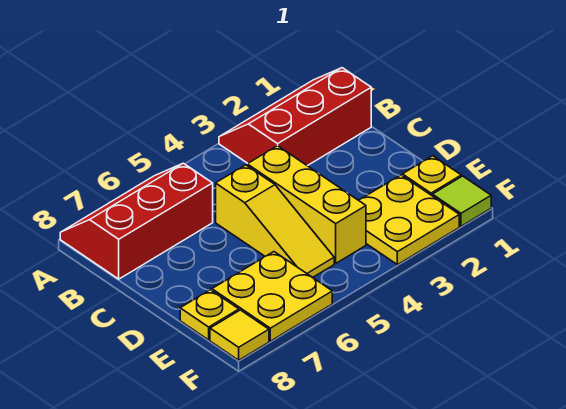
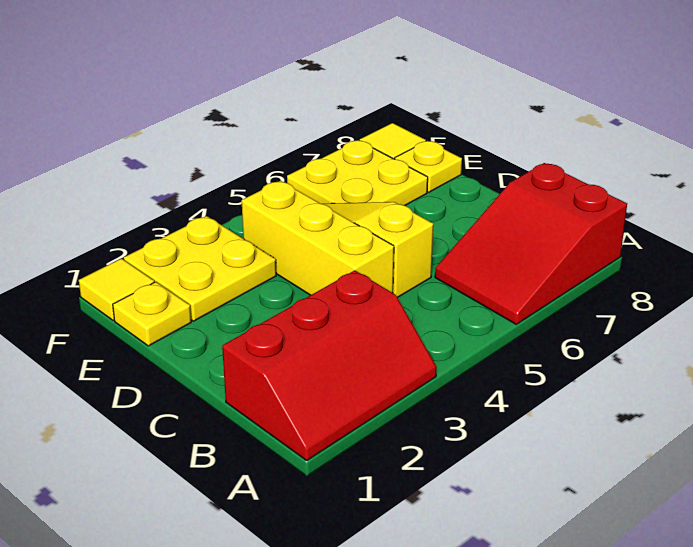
red 2x3 slope [60,163,213,279] -> red 2x3 slope turned to [435,163,627,324]
lime 1x1 tile [432,176,491,226] -> yellow 1x1 tile [79,259,154,320]

